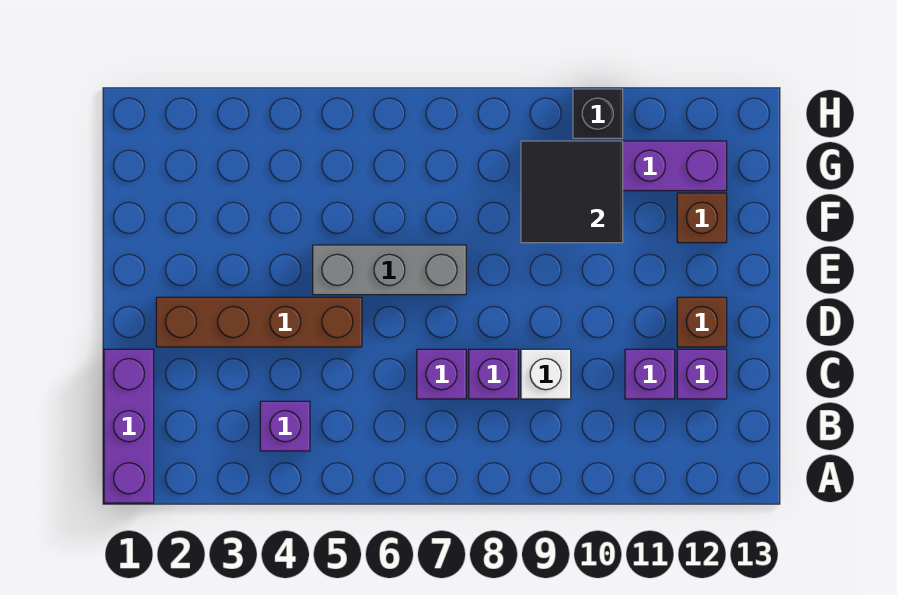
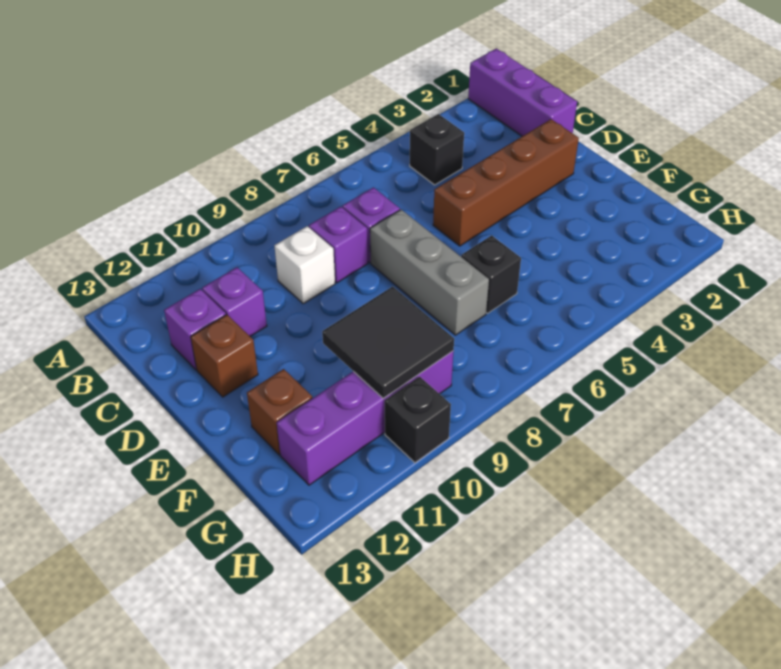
purple 1x1 brick [260,401,310,451] -> black 1x1 brick [410,114,464,185]
grey 1x3 brick [313,245,466,295] -> grey 1x3 brick turned to [370,210,489,335]
none -> black 1x1 brick [461,235,521,313]

